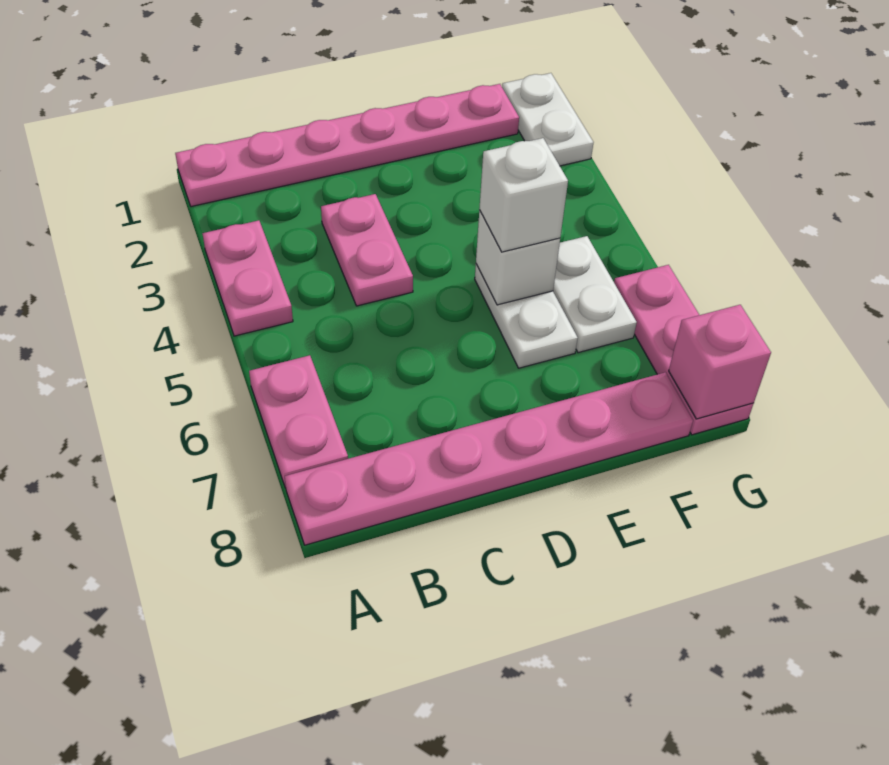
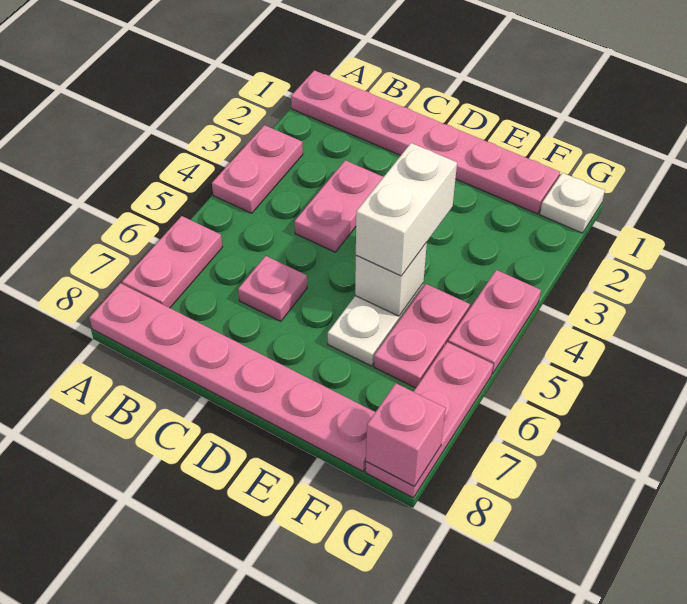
none -> pink 1x1 plate [238,256,307,321]
white 1x1 brick [479,138,568,252] -> white 1x2 brick [356,143,457,276]
white 1x2 plate [553,236,637,353] -> pink 1x2 plate [374,284,470,388]
white 1x2 plate [502,73,594,166] -> white 1x1 plate [540,173,605,233]
none -> pink 1x2 plate [448,270,541,374]

